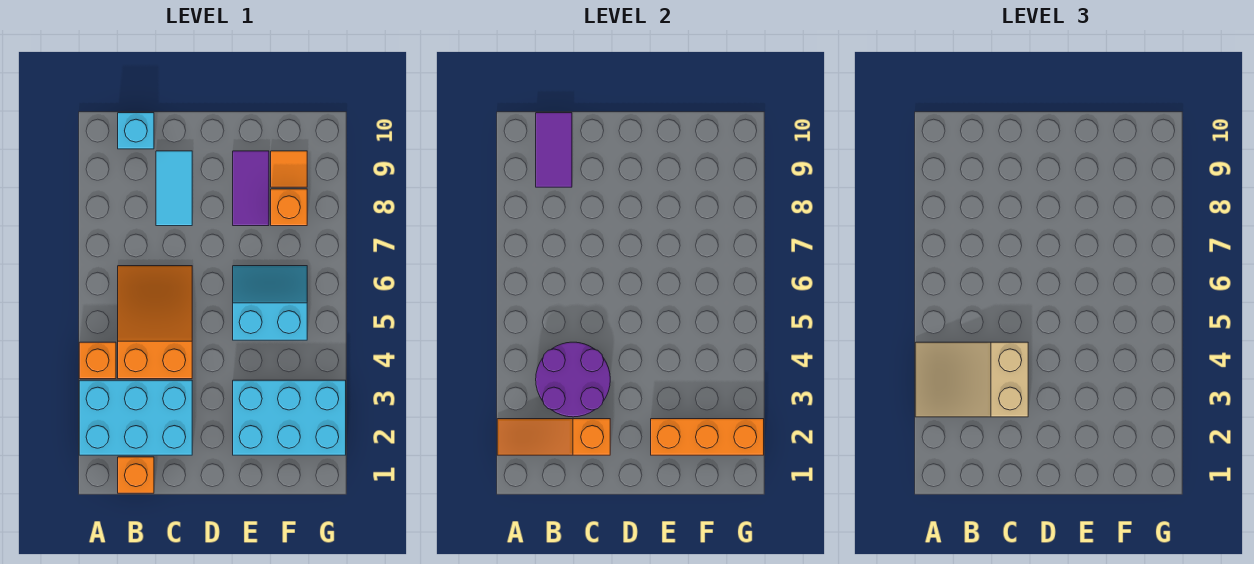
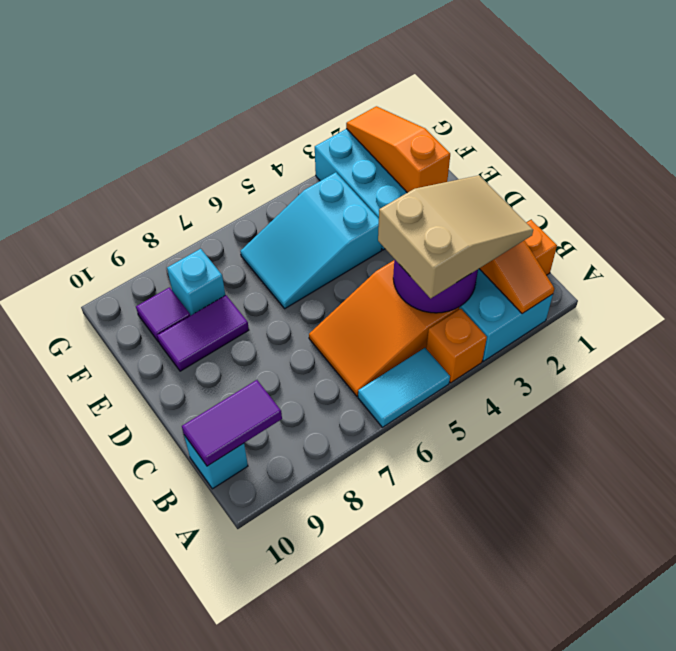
tan 2x3 slope [915,342,1028,417] -> tan 2x3 slope turned to [378,175,533,298]
cyan 1x2 tile [156,151,192,226] -> cyan 1x2 tile moved to [358,348,450,427]
orange 1x3 brick [651,419,764,455] -> orange 1x3 slope [346,106,450,193]
cyan 2x2 slope [233,266,307,340] -> cyan 2x3 slope [240,172,382,308]
orange 1x1 brick [271,189,307,226] -> cyan 1x1 brick [167,249,225,316]
orange 1x1 tile [271,151,307,187] -> purple 1x1 tile [136,287,190,342]

